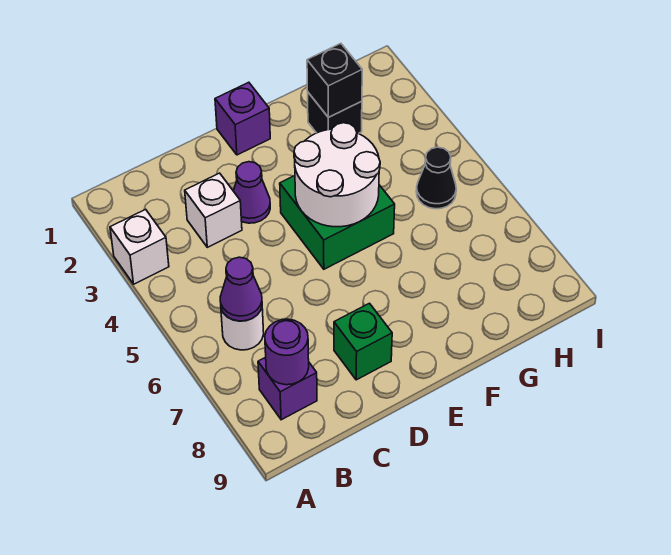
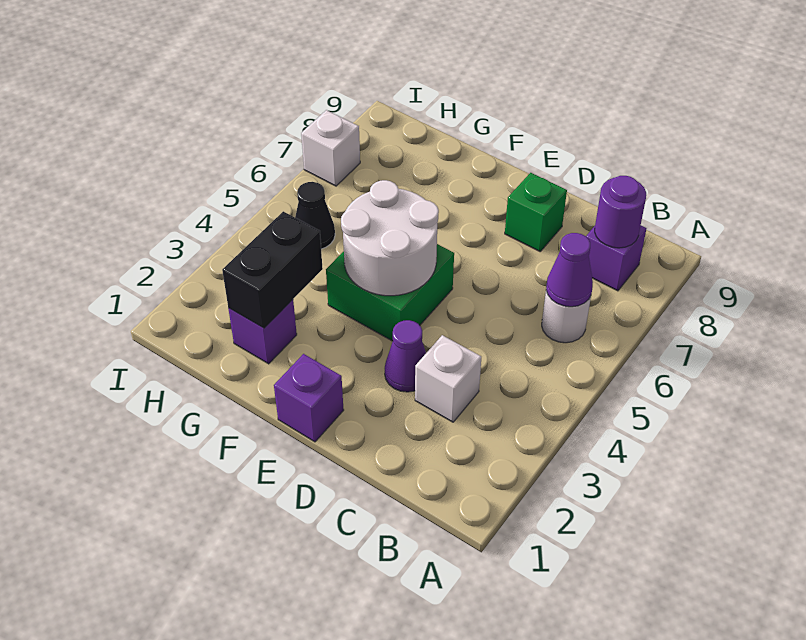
white 1x1 brick [110,209,169,284] -> white 1x1 brick moved to [301,110,360,186]
black 1x1 brick [308,93,362,133] -> purple 1x1 brick [228,300,297,364]
black 1x1 brick [307,44,362,117] -> black 1x2 brick [222,211,323,328]

